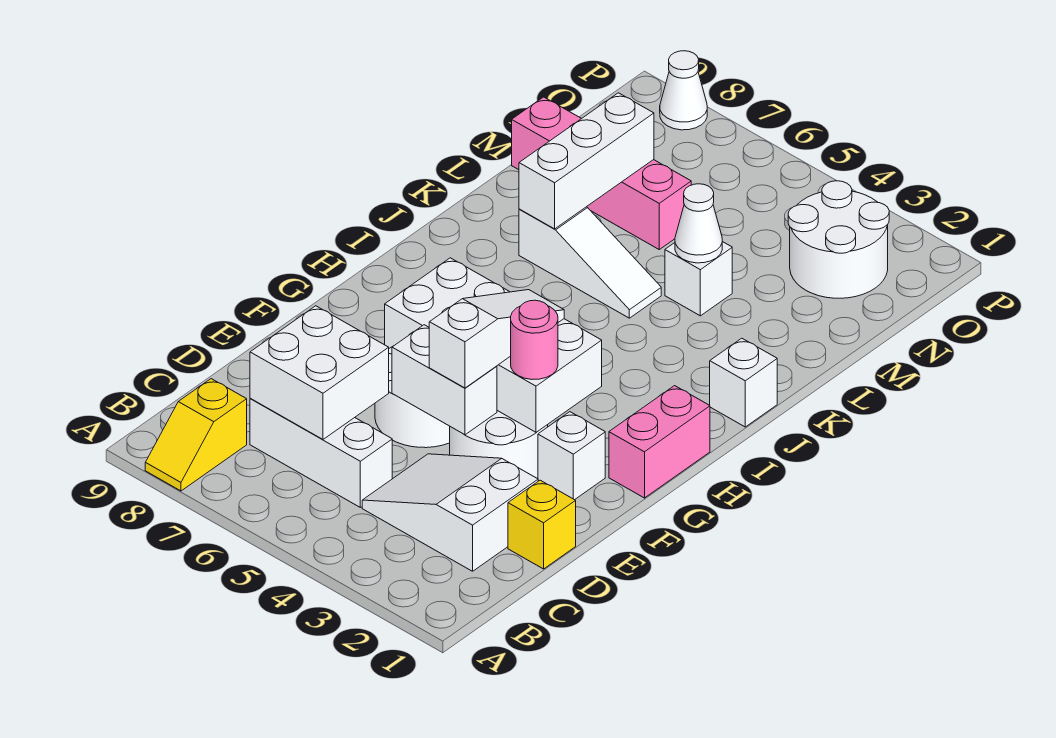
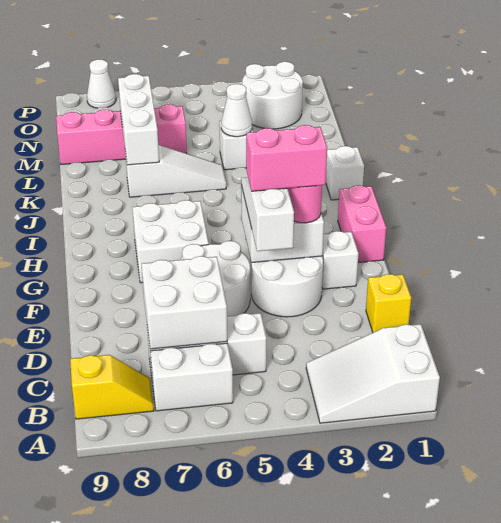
yellow 1x2 slope [145,379,247,491] -> yellow 1x2 slope turned to [70,355,154,419]
white 2x3 slope [362,454,538,571] -> white 2x3 slope moved to [306,324,440,423]
white 1x2 brick [392,325,497,435] -> white 1x2 brick moved to [150,343,233,411]
none -> pink 1x2 brick [246,125,327,191]

